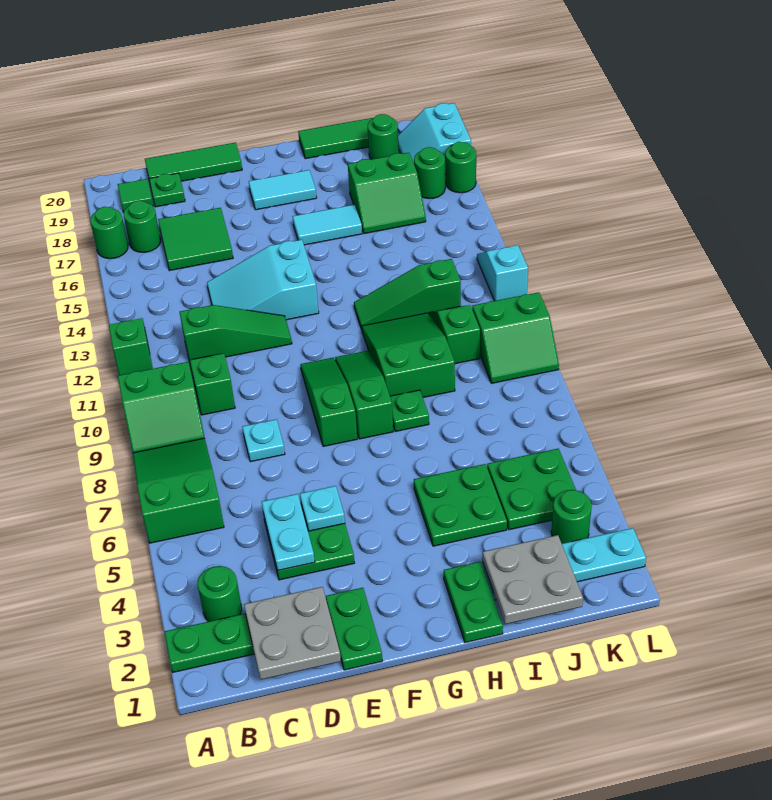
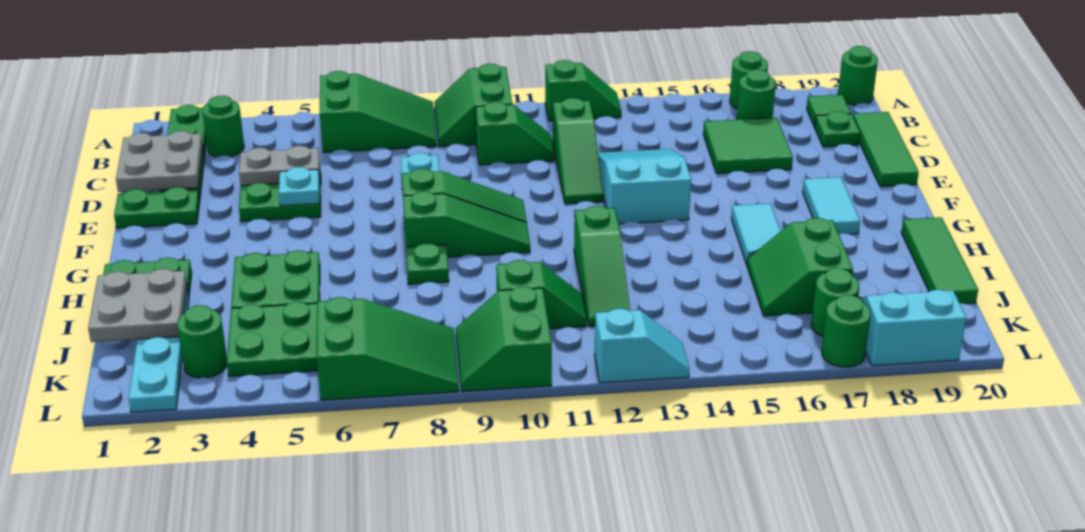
cyan 1x2 plate [262,494,315,571] -> grey 1x2 plate [239,146,320,186]
green 2x3 slope [362,313,455,397] -> green 2x3 slope moved to [317,297,459,400]
green 1x3 slope [354,259,461,329] -> green 1x3 slope turned to [574,206,630,326]
green 1x1 round brick [368,114,399,159] -> green 1x1 round brick moved to [838,46,878,105]

